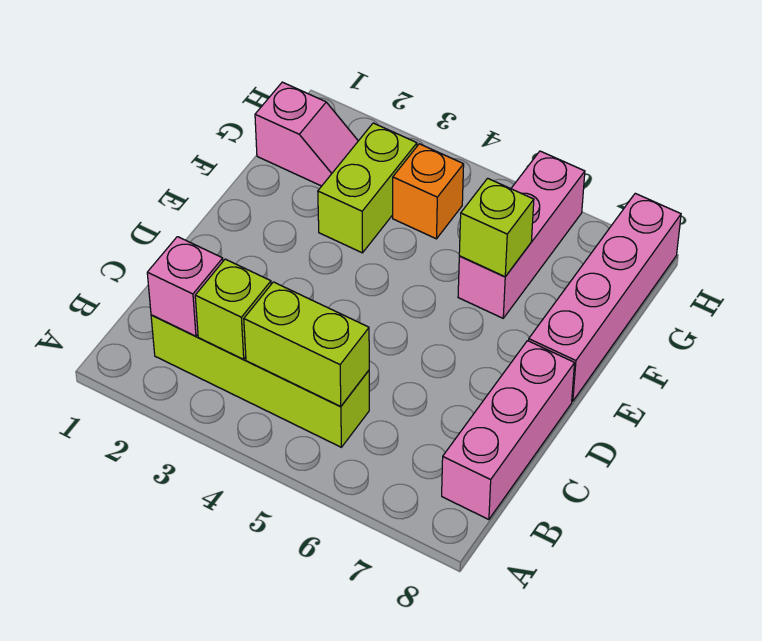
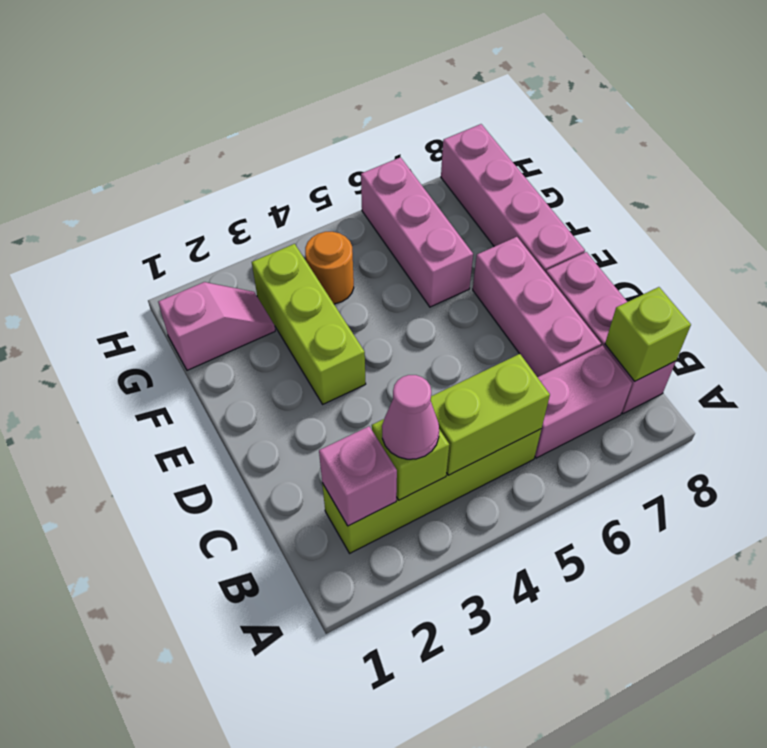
none -> pink 1x1 cone [382,375,439,459]
none -> pink 1x2 brick [535,345,632,458]
none -> pink 1x3 brick [473,237,601,377]
lime 1x2 brick [318,123,417,253] -> lime 1x3 brick [252,244,366,404]
lime 1x1 brick [459,178,534,277] -> lime 1x1 brick moved to [605,287,691,381]
orange 1x1 brick [393,144,464,239] -> orange 1x1 round brick [305,232,354,304]

